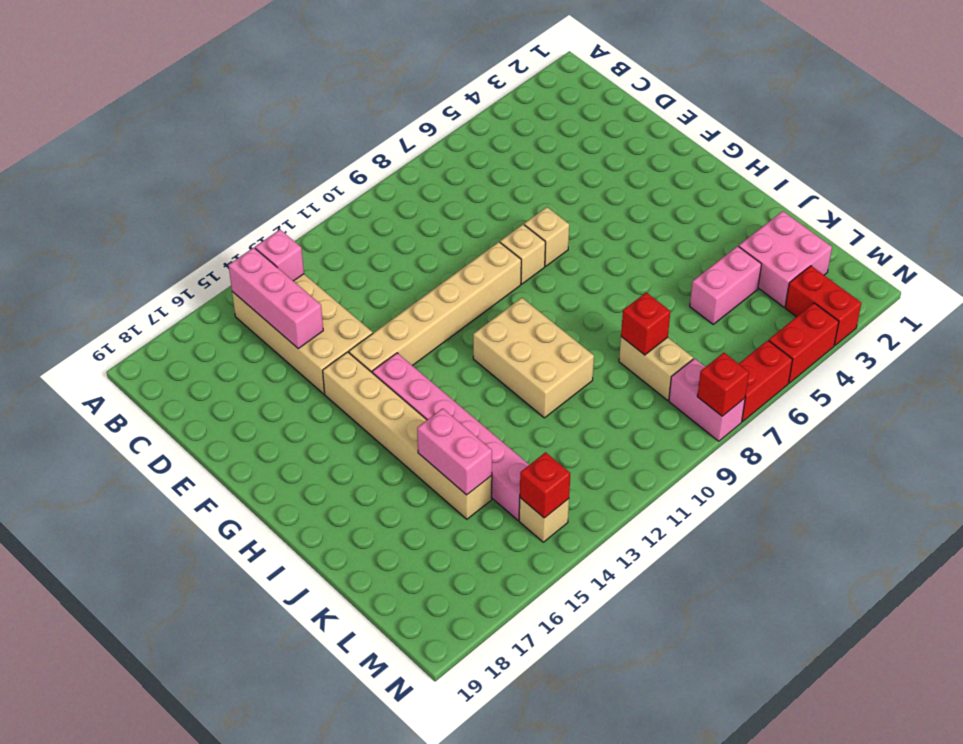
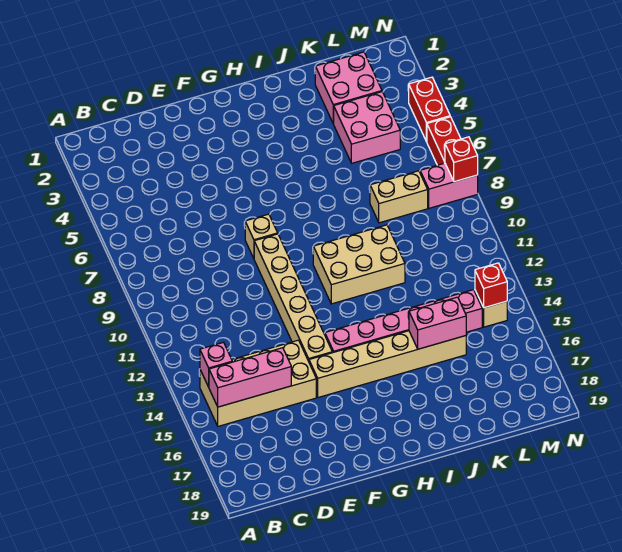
tan 1x1 brick [524,207,569,266] -> none
pink 1x2 brick [690,246,761,324] -> pink 2x2 brick [334,92,400,163]
red 1x1 brick [621,292,670,355] -> none
red 1x2 brick [785,266,861,345] -> none

